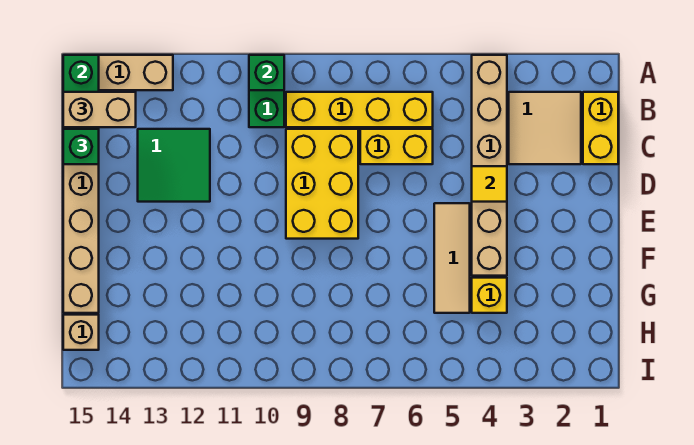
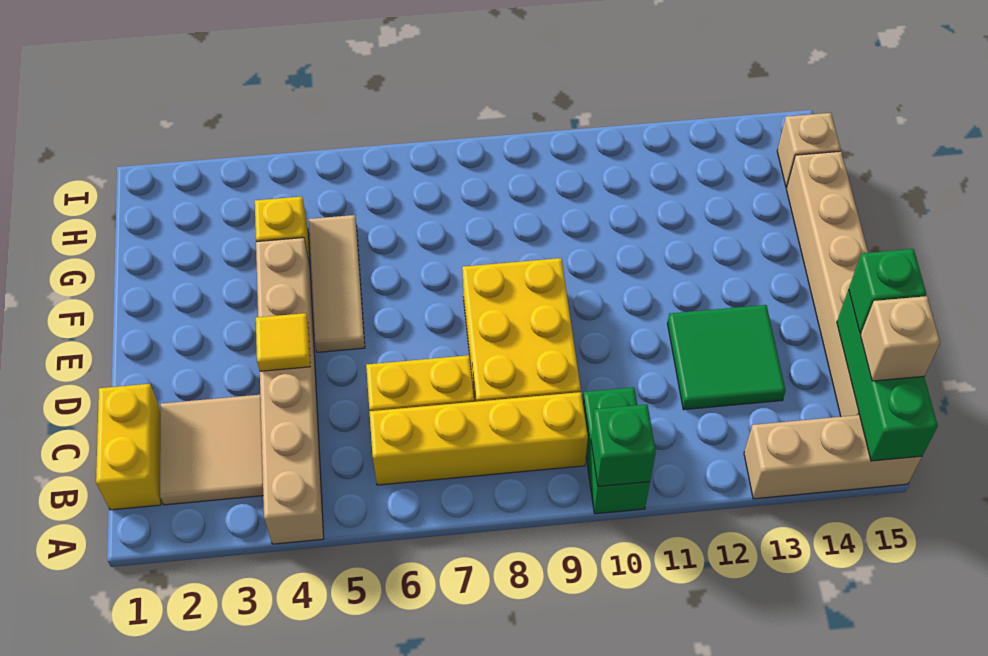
tan 1x2 brick [63,92,136,127] -> tan 1x1 brick [860,296,940,381]

